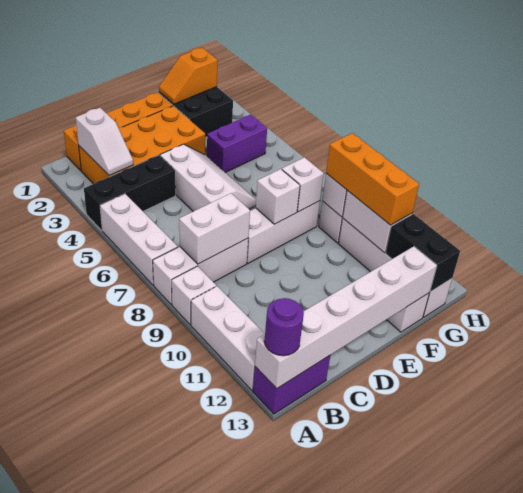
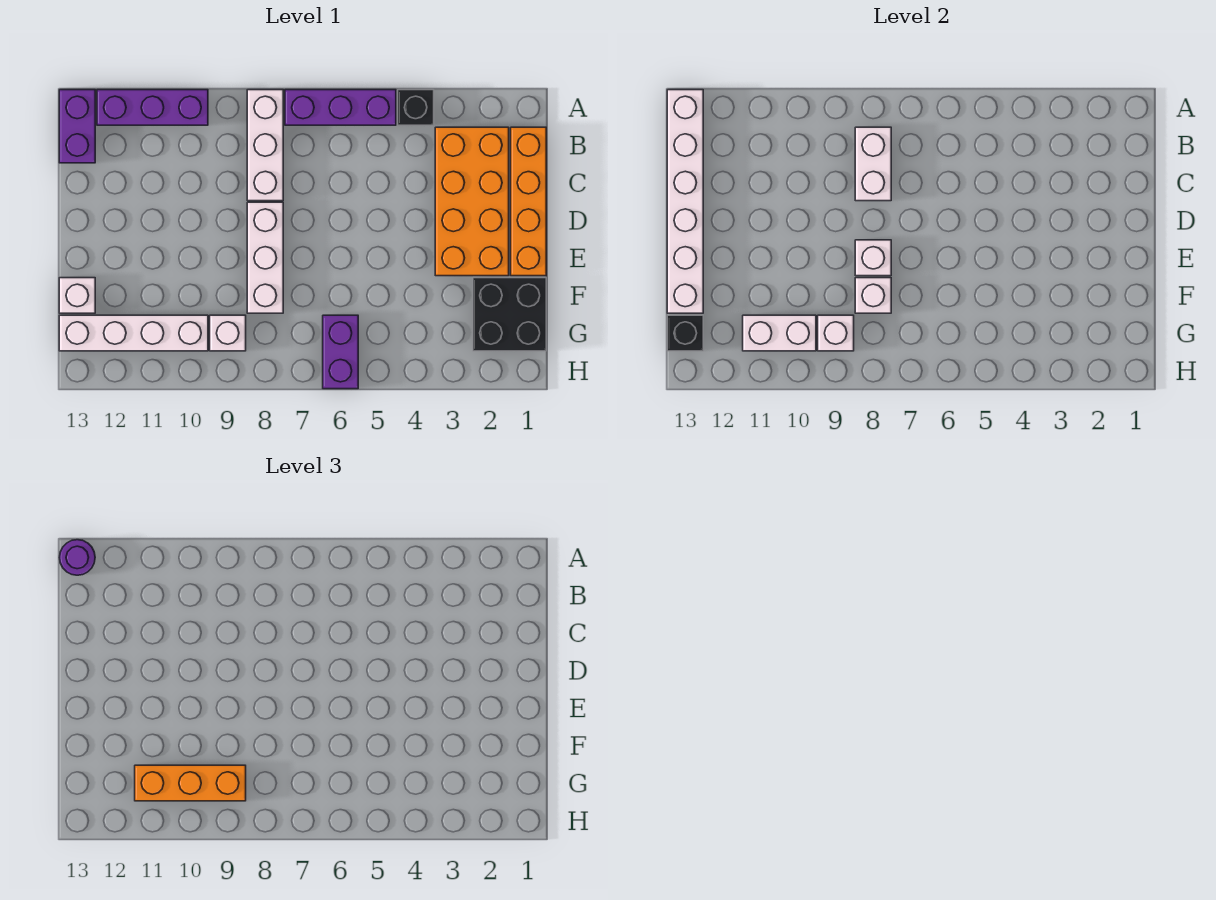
black 1x3 brick [84,155,175,231] -> black 1x1 brick [398,90,434,125]
white 1x3 brick [100,194,178,285] -> purple 1x3 brick [285,90,396,125]
white 1x1 brick [172,266,216,325] -> none
white 1x3 brick [191,286,265,390] -> purple 1x3 brick [97,90,208,125]
white 1x2 slope [76,108,133,176] -> none
white 2x3 slope [160,144,256,211] -> none
orange 1x2 slope [159,48,218,104] -> none
purple 1x2 brick [207,115,267,172] -> purple 1x2 brick moved to [323,315,358,389]
black 1x2 brick [386,214,460,291] -> black 1x1 brick [667,315,703,351]

